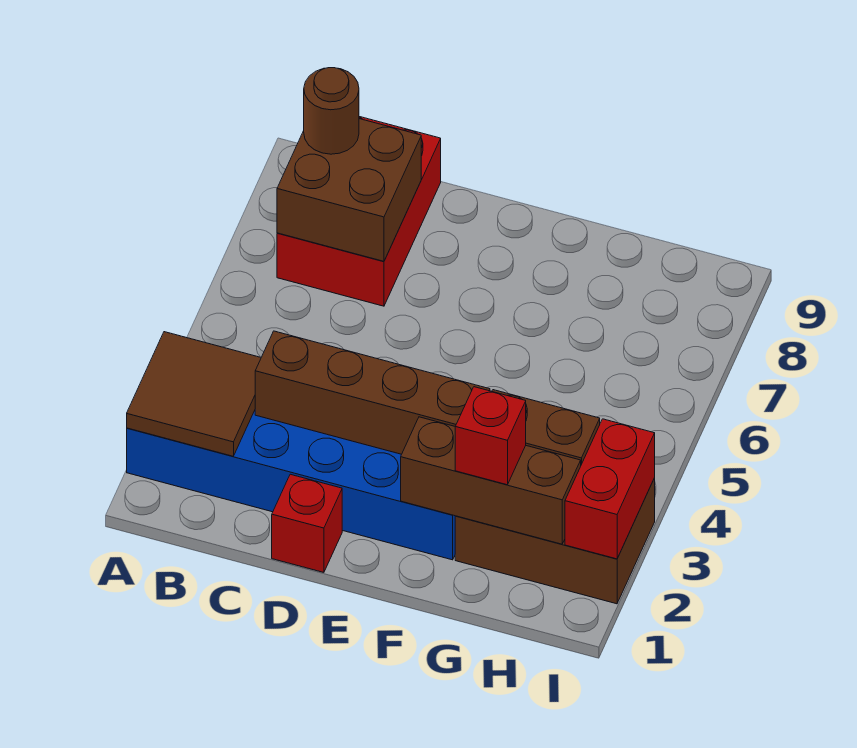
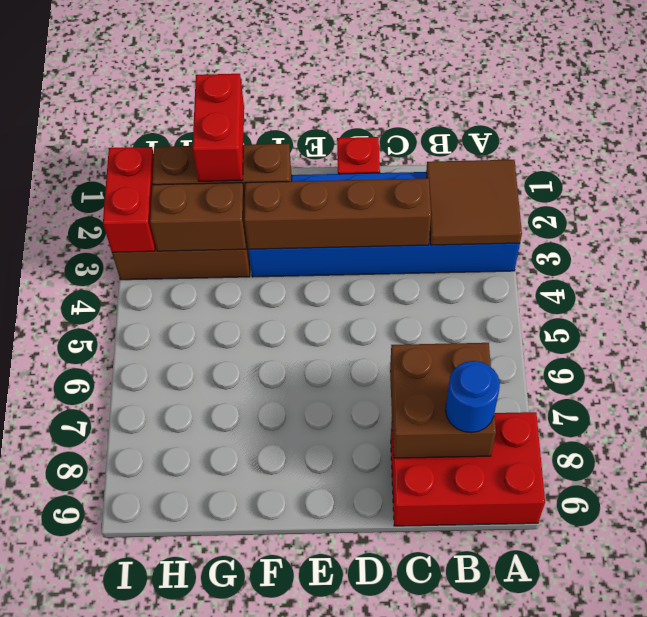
red 2x3 brick [277,117,441,306] -> red 2x3 brick turned to [391,412,545,526]
brown 1x1 round brick [304,68,359,154] -> blue 1x1 round brick [445,361,500,433]
red 1x1 brick [455,387,526,485] -> red 1x2 brick [193,74,244,181]

